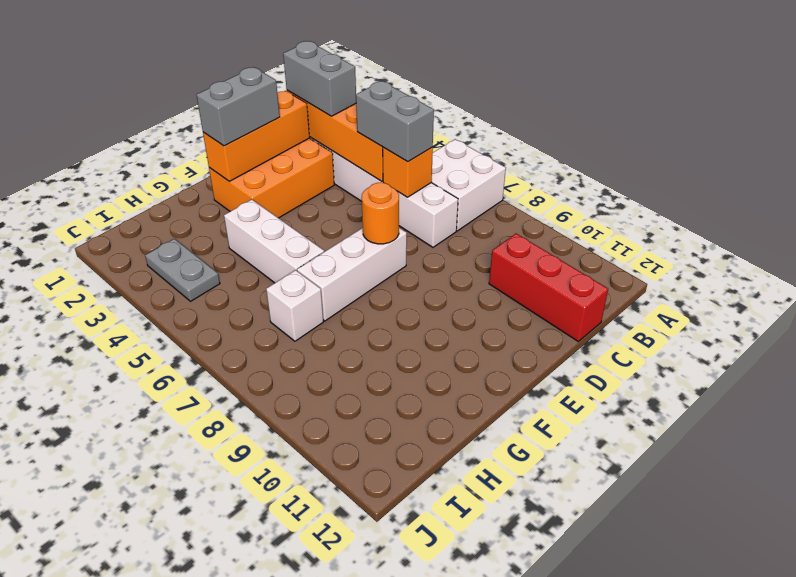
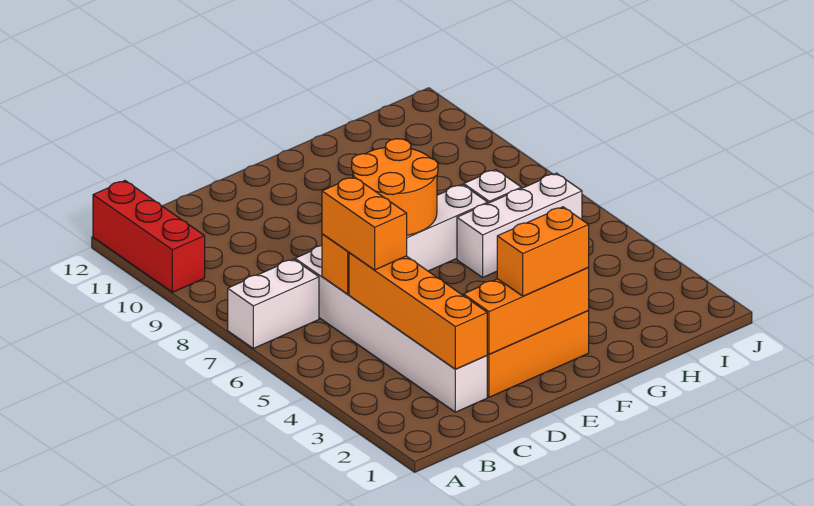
white 2x2 brick [431,139,506,231] -> white 1x2 brick [228,259,319,348]
grey 1x2 brick [283,41,356,116] -> none
grey 1x2 brick [356,81,434,162] -> orange 1x2 brick [322,177,407,270]
red 1x3 brick [489,234,608,341] -> red 1x3 brick moved to [93,181,205,292]
grey 1x2 brick [197,67,280,146] -> orange 1x2 brick [497,207,589,296]
orange 1x1 round brick [362,183,399,244] -> orange 2x2 round brick [352,139,438,235]
white 1x3 brick [224,200,324,283] -> white 1x3 brick turned to [457,173,582,277]
grey 1x2 plate [145,239,220,301] -> none

